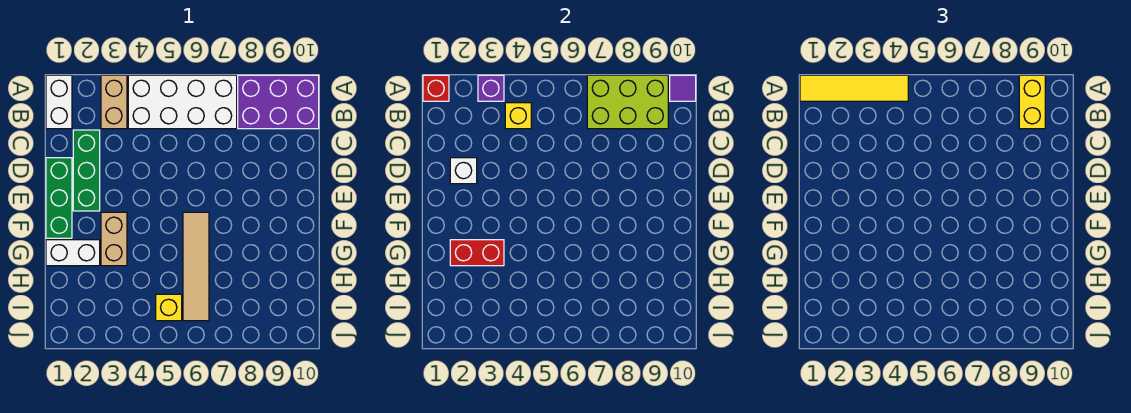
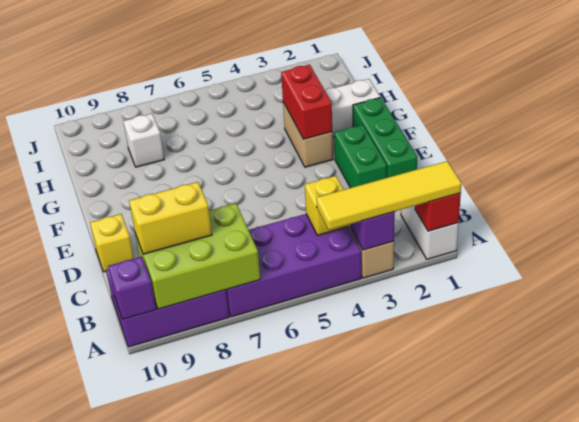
white 2x4 brick [128,75,237,129] -> purple 2x4 brick [226,214,361,317]
yellow 1x2 brick [1019,75,1045,129] -> yellow 1x2 brick turned to [129,182,212,254]
purple 1x1 tile [670,75,696,101] -> purple 1x1 brick [108,257,156,319]
green 1x3 brick [73,130,100,211] -> green 1x2 brick [334,125,387,188]
white 1x1 brick [450,158,477,184] -> white 1x1 brick moved to [123,114,164,167]
tan 1x4 tile [183,212,209,321] -> none
red 1x2 brick [450,240,504,266] -> red 1x2 brick turned to [281,65,332,139]
yellow 1x1 brick [156,294,182,321] -> yellow 1x1 brick moved to [90,214,134,272]

